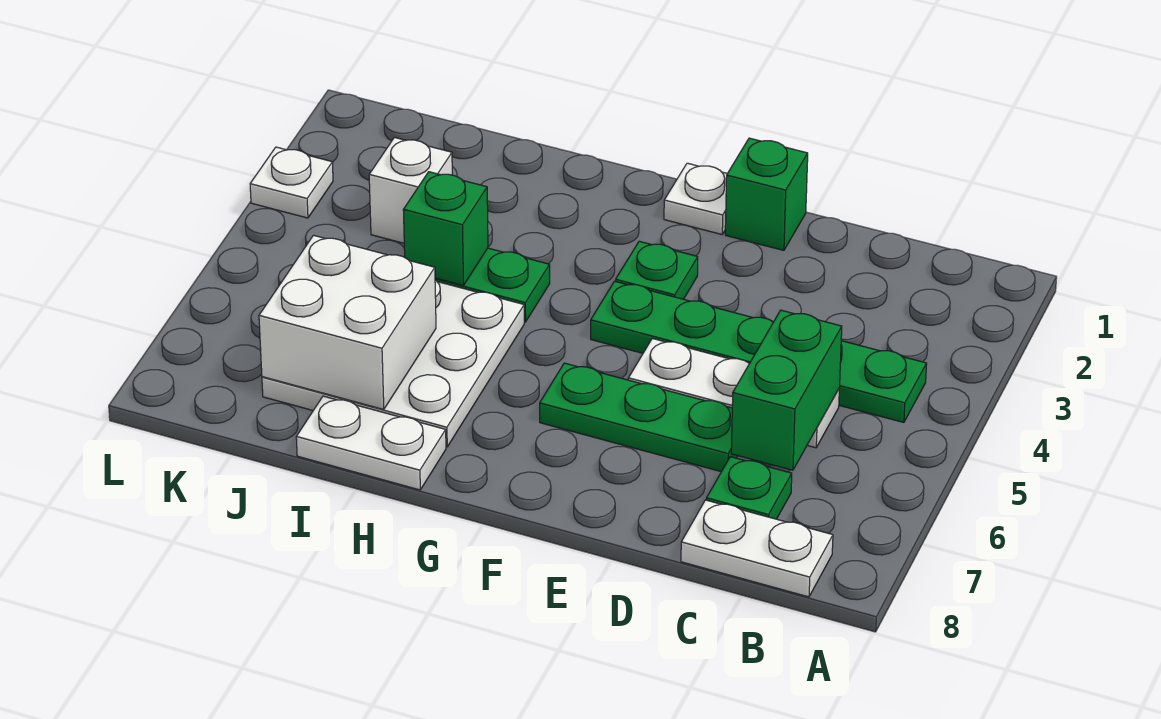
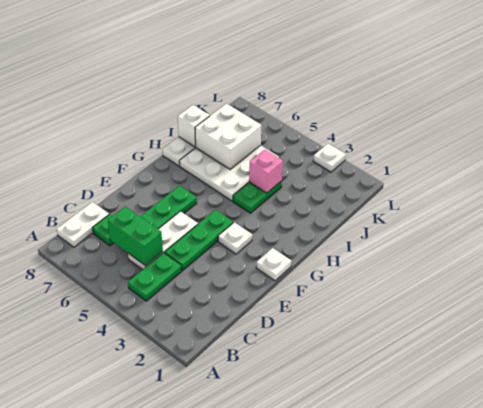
green 1x1 brick [725,138,808,250] -> none
green 1x1 plate [616,241,698,299] -> white 1x1 plate [218,222,252,254]
green 1x1 brick [403,172,488,286] -> pink 1x1 brick [249,150,283,193]
white 1x1 brick [369,137,452,243] -> white 1x1 brick moved to [178,105,210,147]

